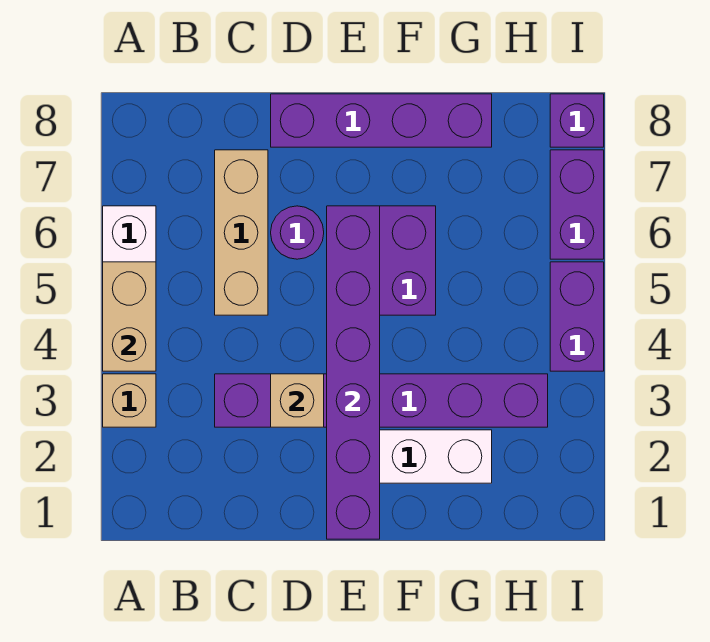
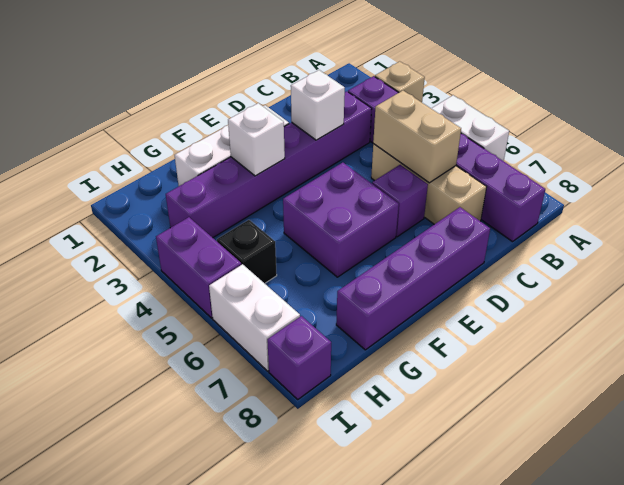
tan 1x2 brick [103,262,156,371] -> tan 1x2 brick moved to [373,91,461,183]
tan 1x1 brick [271,374,324,427] -> white 1x1 brick [291,70,345,140]
purple 1x1 round brick [271,206,324,259] -> purple 1x1 brick [372,165,428,237]
purple 1x6 brick [327,206,380,539] -> purple 1x6 brick moved to [348,76,545,242]
none -> white 1x1 brick [228,103,285,176]
none -> black 1x1 brick [217,220,277,283]
purple 1x2 brick [550,150,604,259] -> white 1x2 brick [209,264,300,371]

